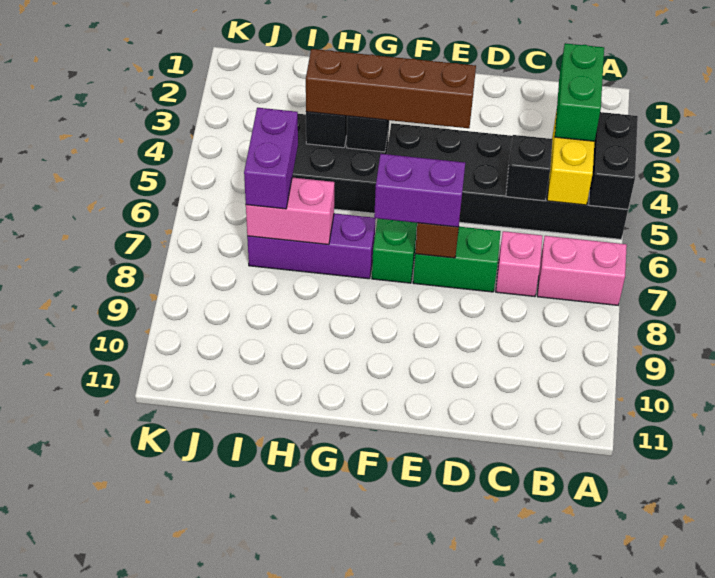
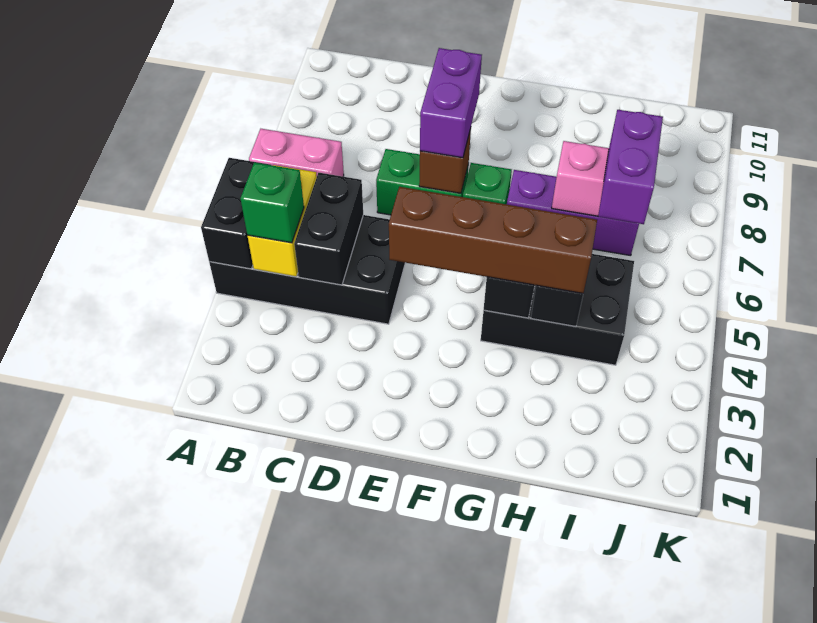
black 2x6 brick [387,123,628,239] -> black 2x4 brick [209,215,405,324]
green 1x2 brick [555,43,604,141] -> green 1x1 brick [240,163,304,243]
black 1x1 brick [506,135,553,201] -> black 1x2 brick [294,173,363,285]
pink 1x1 brick [496,231,542,297] -> none
purple 1x2 brick [374,154,465,227] -> purple 1x2 brick turned to [420,48,482,158]

